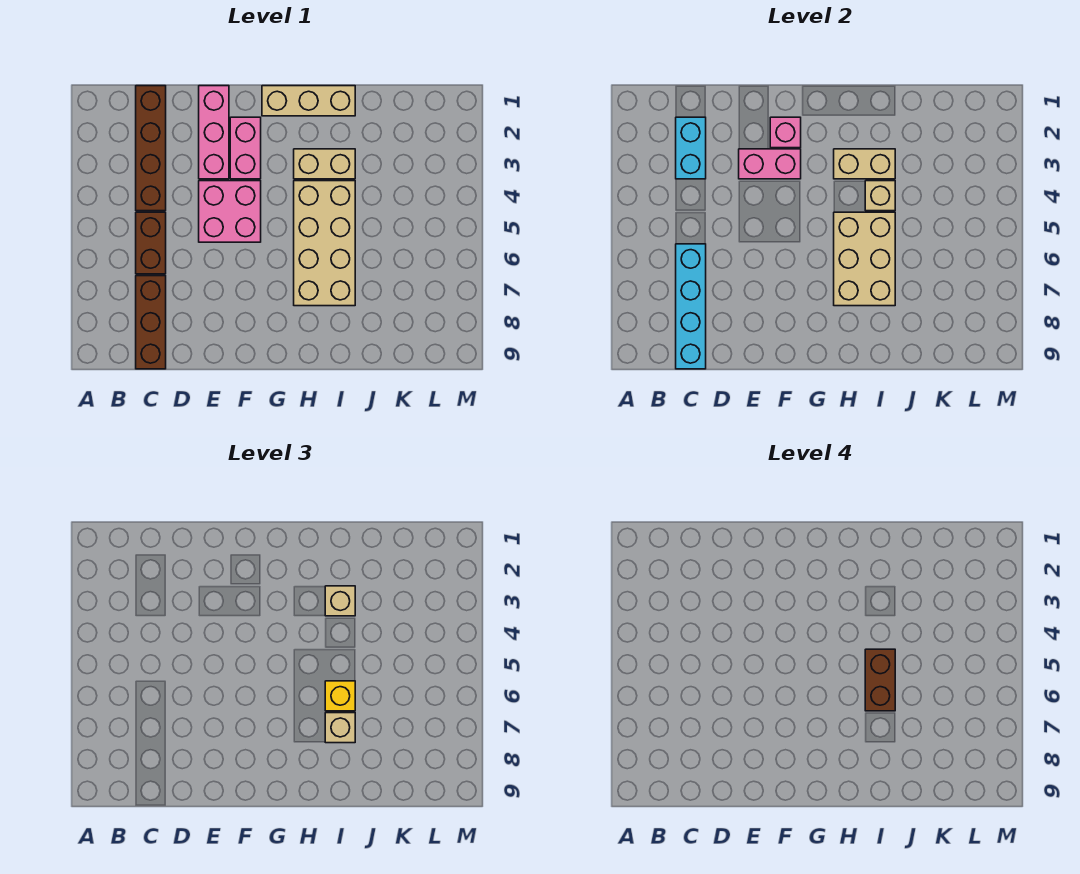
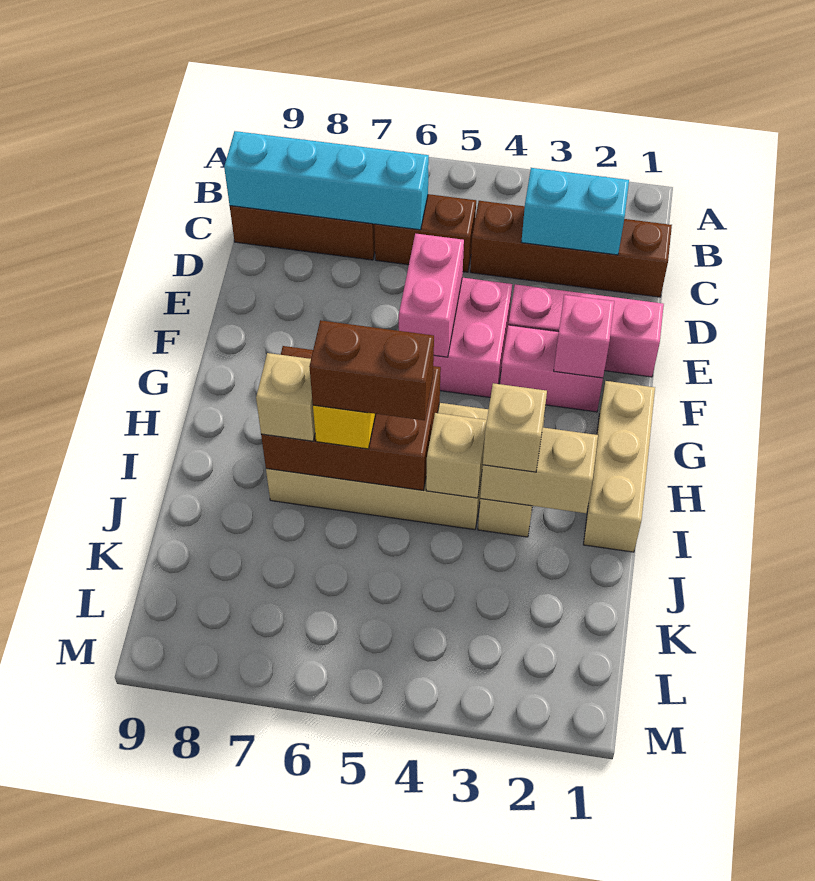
pink 1x2 brick [739,149,801,179] -> pink 1x2 brick moved to [399,234,464,357]
tan 1x2 brick [834,149,895,179] -> tan 1x2 brick turned to [480,428,598,513]
tan 2x3 brick [834,212,895,306] -> brown 2x3 brick [261,346,441,490]

